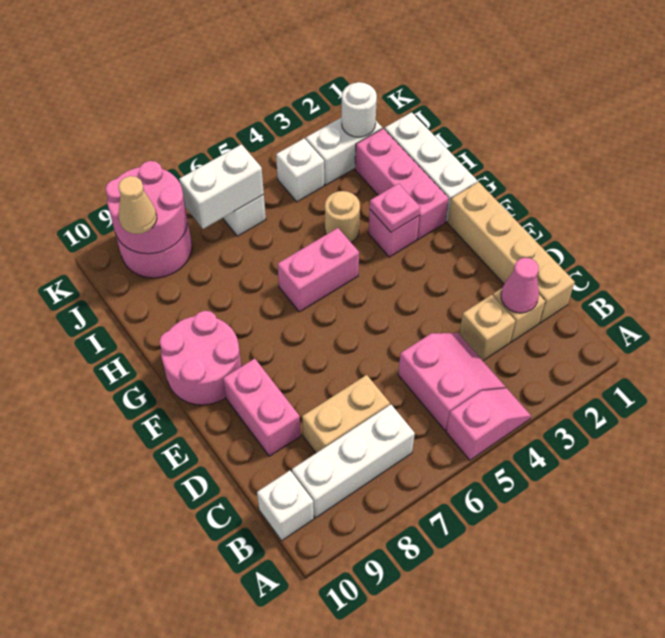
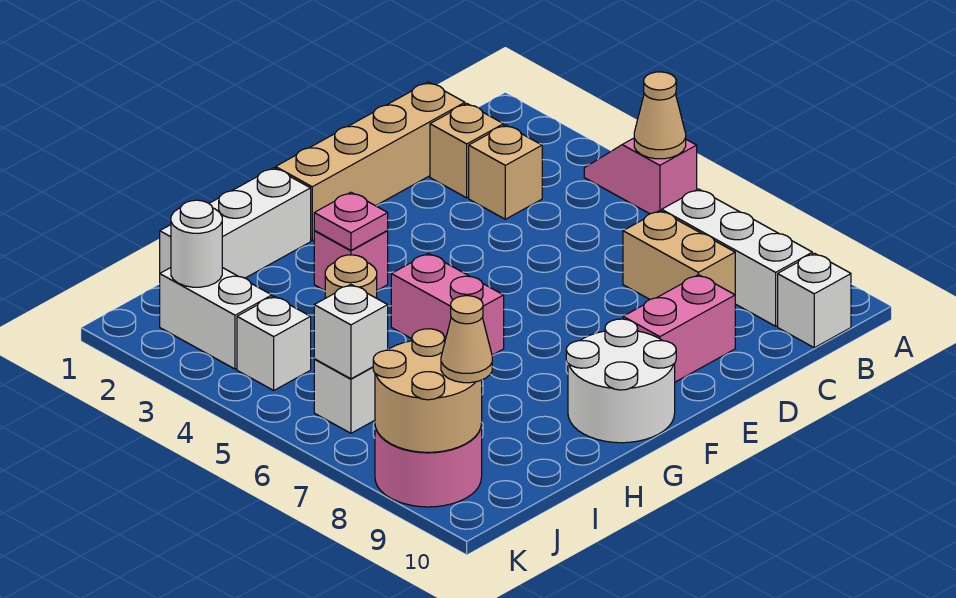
none -> tan 1x1 cone [634,72,686,159]
pink 2x2 slope [398,333,506,431] -> none
pink 1x1 cone [501,258,539,313] -> none
pink 2x2 round brick [160,311,242,405] -> white 2x2 round brick [566,319,676,443]
pink 1x3 brick [355,129,449,239] -> none
white 1x2 brick [179,144,264,229] -> white 1x1 brick [314,285,388,379]
pink 2x2 round brick [106,161,187,254] -> tan 2x2 round brick [373,329,482,452]

